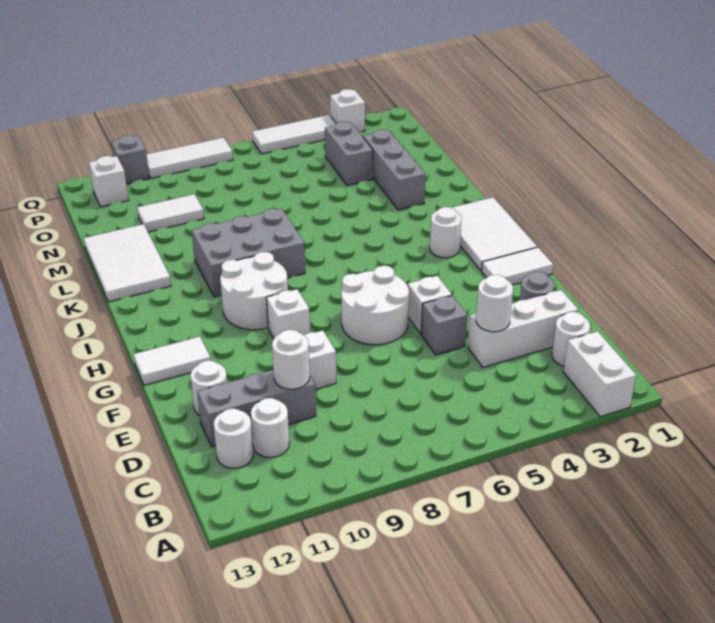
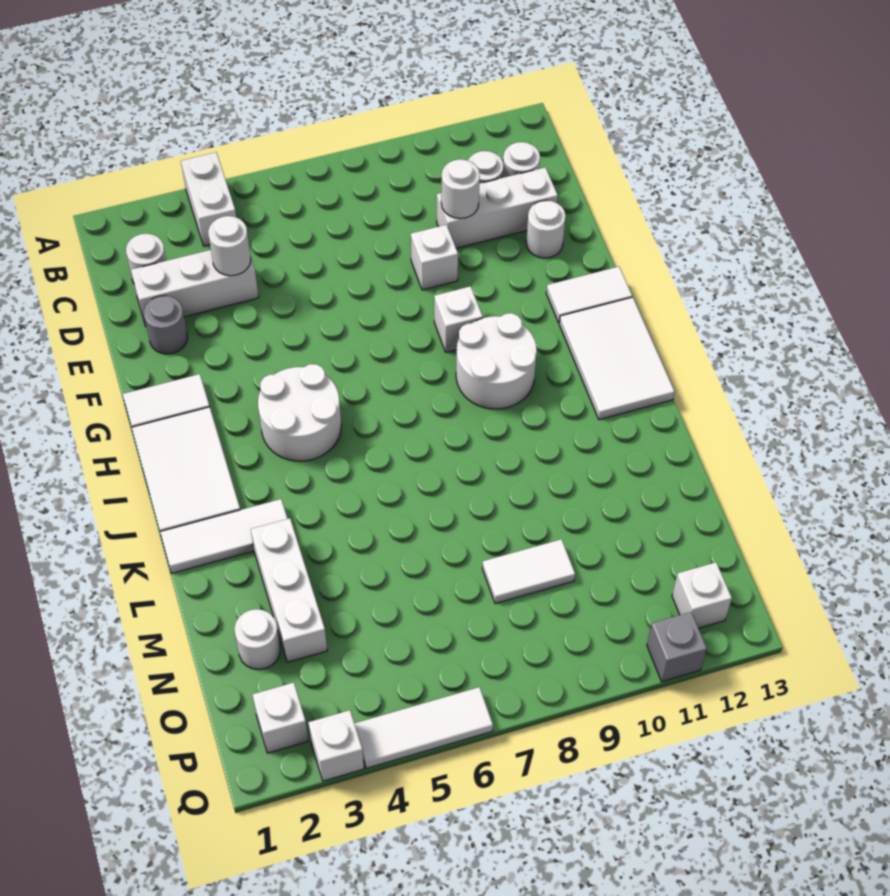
white 1x2 brick [563,331,636,417] -> white 1x2 brick moved to [181,152,236,246]
grey 1x3 brick [197,370,316,447] -> white 1x3 brick [437,167,558,248]
grey 1x1 brick [421,295,468,355] -> none
white 1x1 brick [408,276,452,334] -> white 1x1 brick moved to [252,683,308,753]
white 2x2 round brick [341,266,409,345] -> white 2x2 round brick moved to [258,364,341,461]
white 1x1 round brick [430,207,462,258] -> white 1x1 round brick moved to [234,609,280,670]
grey 2x3 brick [192,209,305,297] -> none
white 2x3 tile [84,224,171,302] -> white 2x3 tile moved to [559,297,675,420]
grey 1x3 brick [363,130,425,210] -> white 1x3 brick [251,519,327,662]
grey 1x2 brick [325,122,373,185] -> none
white 1x2 tile [137,194,204,232] -> white 1x2 tile moved to [482,539,575,604]
white 1x3 tile [147,138,233,178] -> white 1x3 tile moved to [160,499,288,574]

